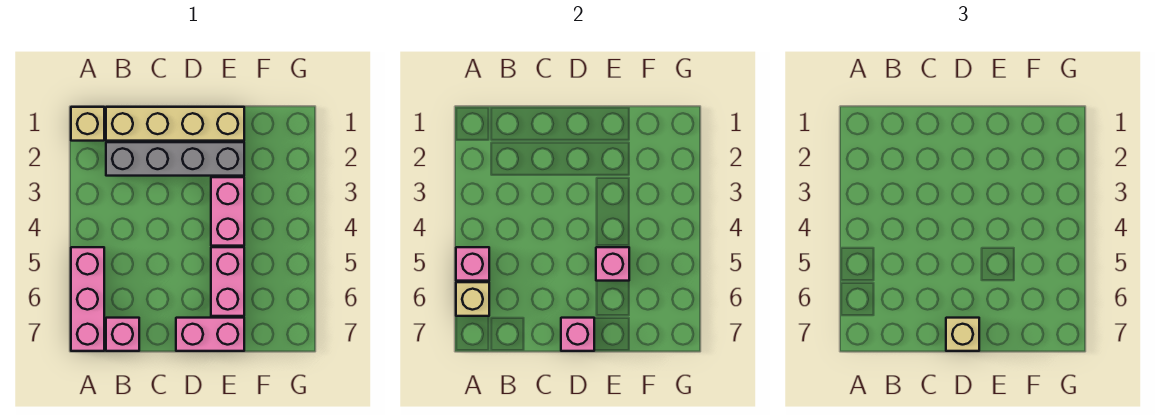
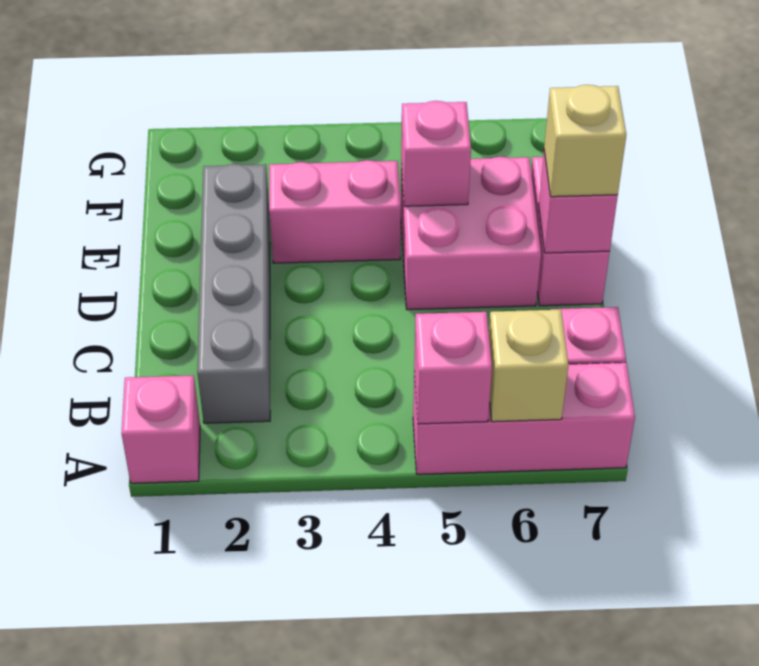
tan 1x1 brick [71,107,104,141] -> pink 1x1 brick [121,375,200,483]
tan 1x4 brick [106,107,244,141] -> none
pink 1x2 brick [211,247,244,316] -> pink 2x2 brick [401,157,541,310]

